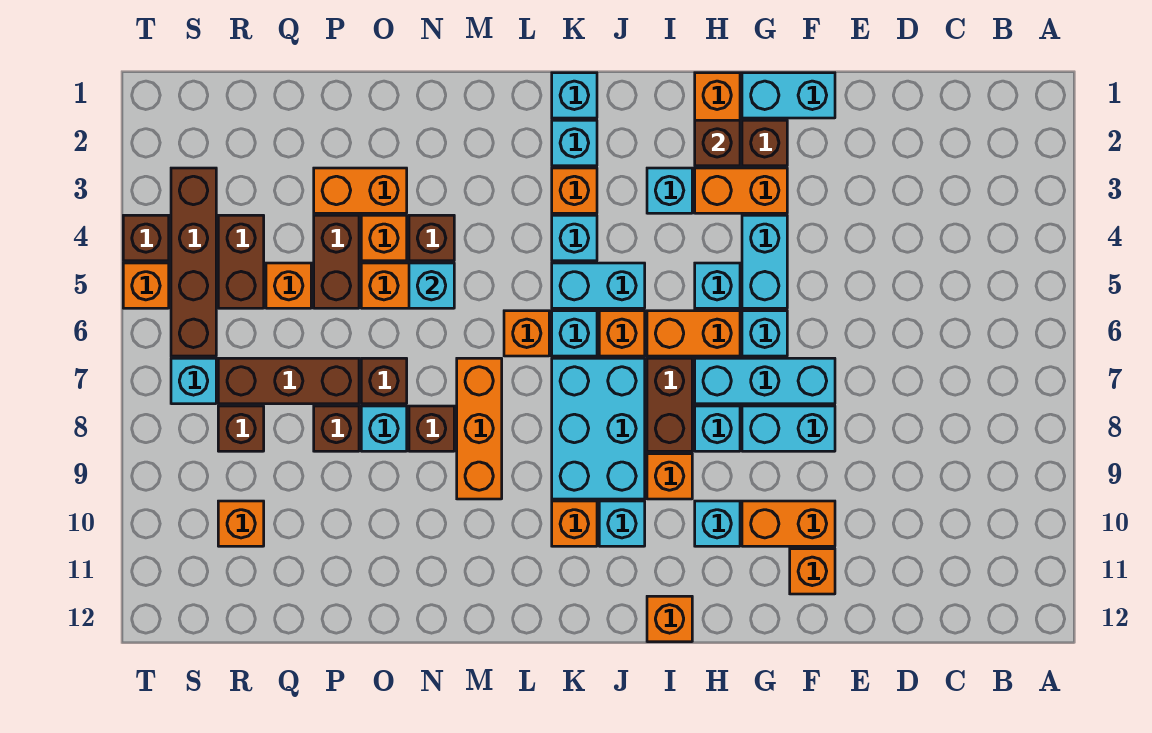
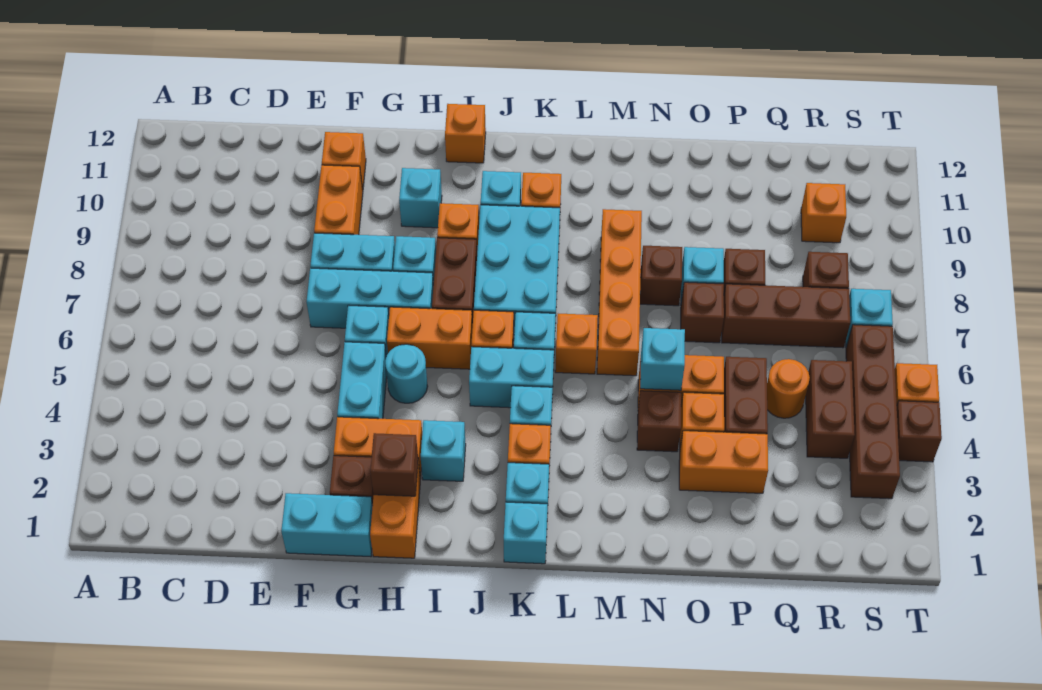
orange 1x2 brick [742,501,835,546] -> orange 1x2 brick turned to [314,165,363,235]
cyan 1x1 brick [695,263,740,308] -> cyan 1x1 round brick [385,344,428,403]
orange 1x3 brick [457,358,502,499] -> orange 1x4 brick [597,209,642,376]
orange 1x1 brick [266,263,311,308] -> orange 1x1 round brick [767,359,810,418]

